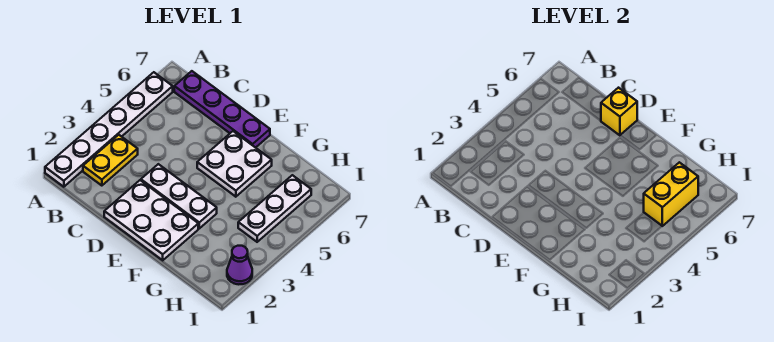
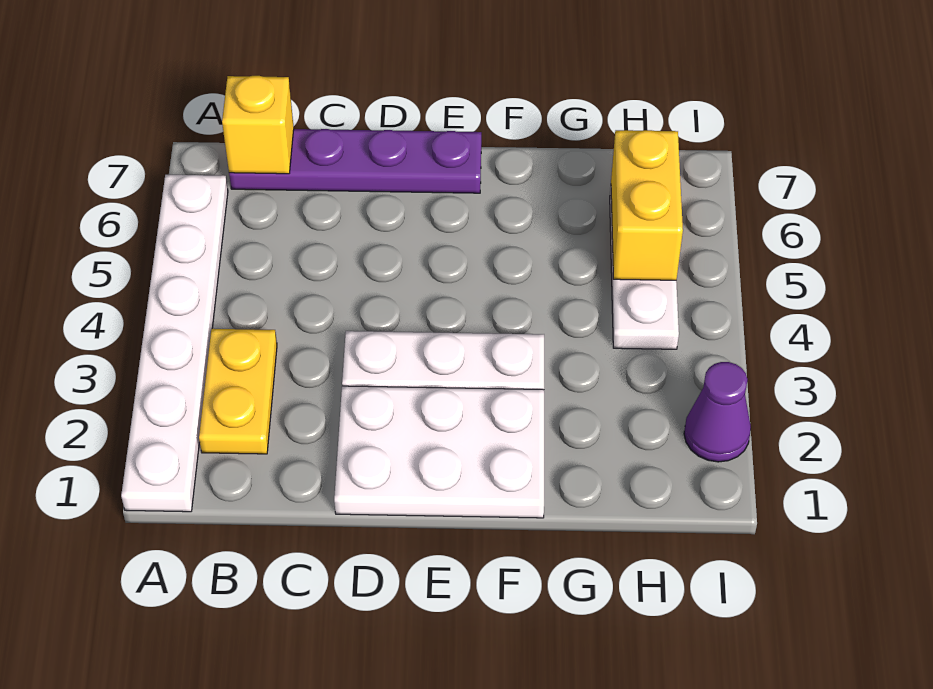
yellow 1x1 brick [601,88,637,135] -> yellow 1x1 brick moved to [222,76,294,174]
white 2x2 plate [197,131,272,197] -> none

